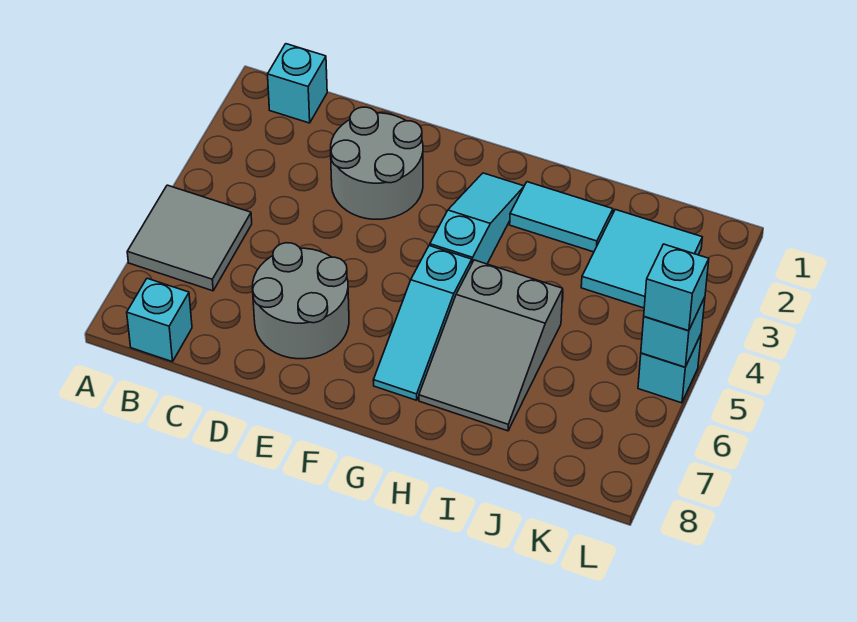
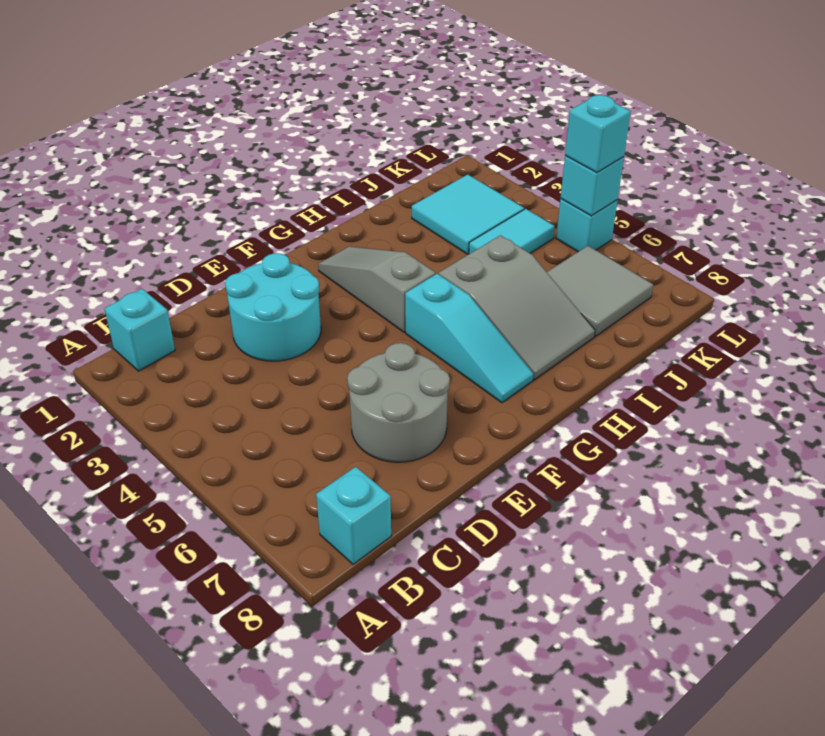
grey 2x2 tile [127,185,252,291] -> grey 2x2 tile moved to [547,246,653,336]
grey 2x2 round brick [331,107,423,219] -> cyan 2x2 round brick [225,253,321,361]
cyan 1x3 slope [430,173,524,264] -> grey 1x3 slope [318,247,436,332]
cyan 1x2 tile [510,182,613,252] -> cyan 1x2 tile moved to [469,209,555,254]

